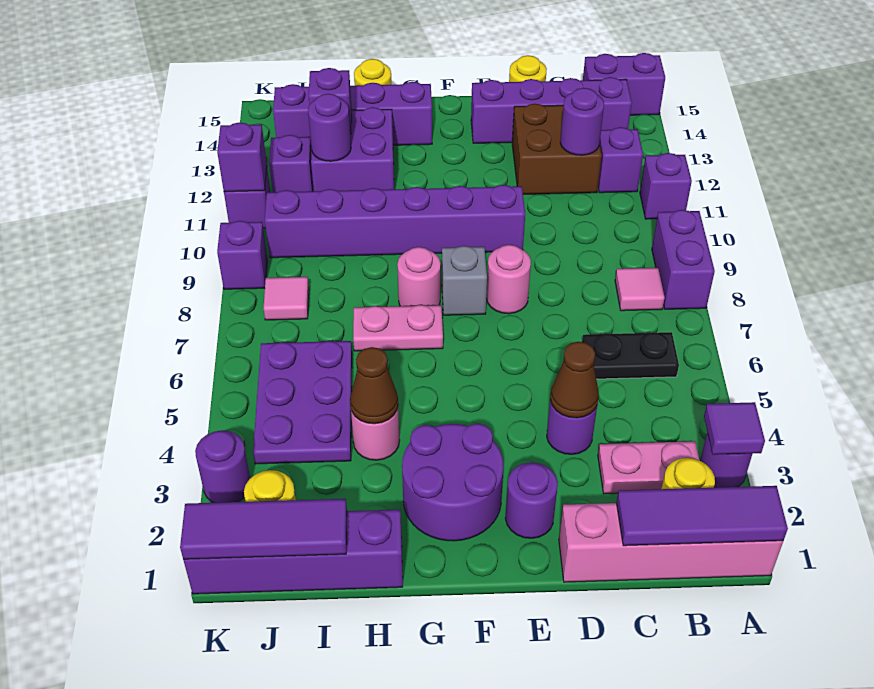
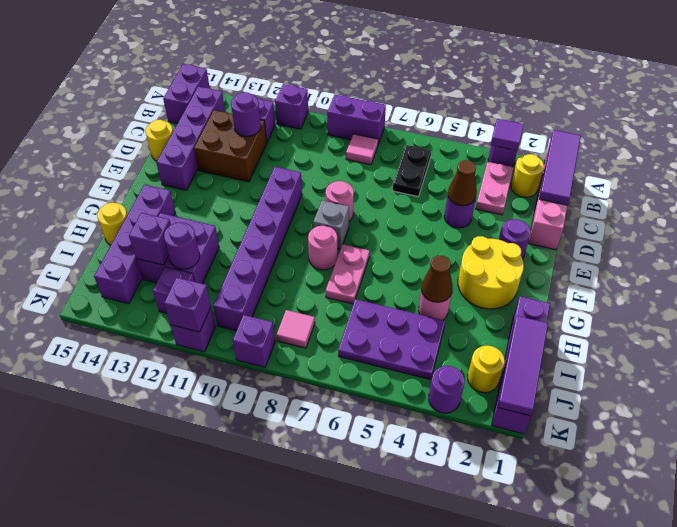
purple 2x2 round brick [402,423,503,541] -> yellow 2x2 round brick [458,236,524,309]

